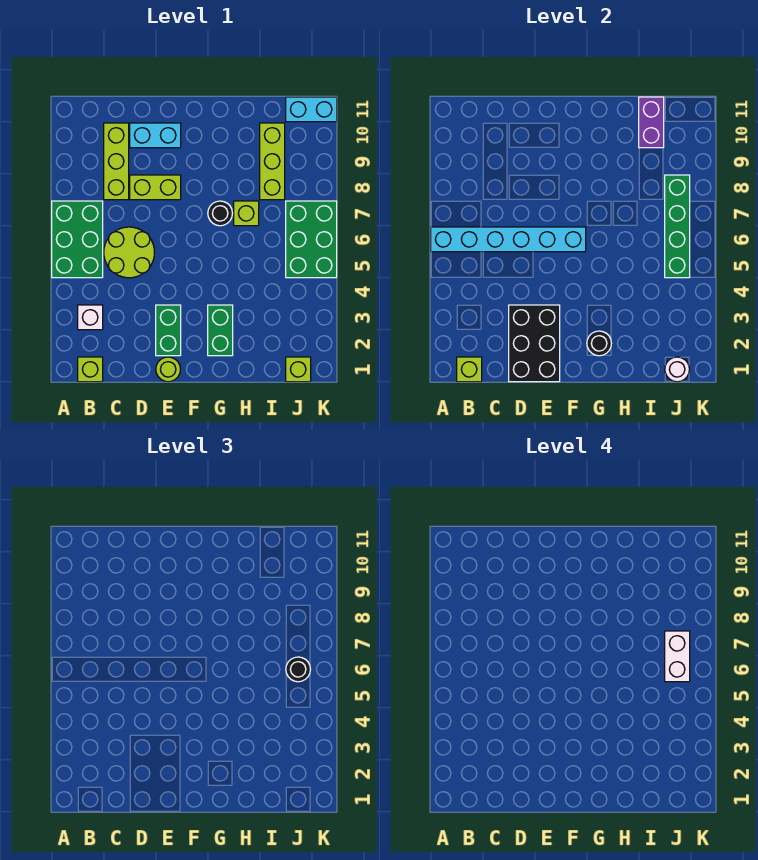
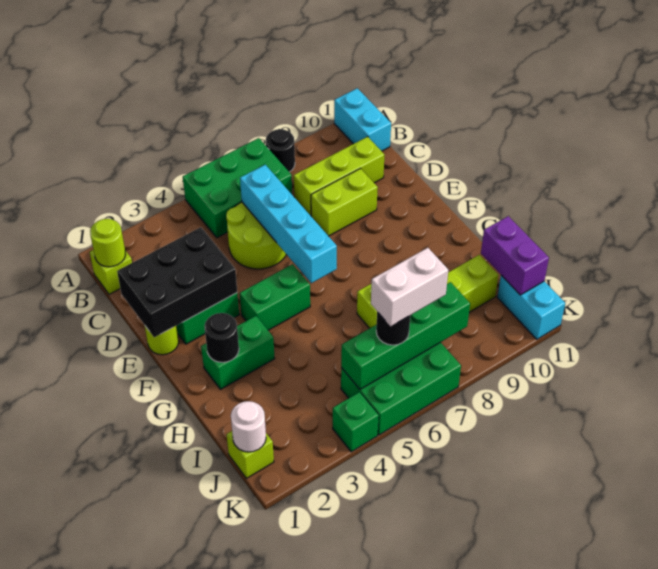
cyan 1x6 brick [431,227,586,252] -> cyan 1x4 brick [240,165,337,283]
lime 1x1 brick [457,357,482,382] -> lime 1x1 round brick [90,219,126,267]
white 1x1 brick [78,305,103,330] -> none
lime 1x2 brick [130,175,181,200] -> lime 1x2 brick turned to [311,169,378,236]
cyan 1x2 brick [130,123,181,148] -> cyan 1x2 brick moved to [334,88,391,151]
none -> green 1x2 brick [240,264,310,330]
black 1x1 round brick [208,201,232,226] -> black 1x1 round brick moved to [266,129,295,172]
purple 1x2 brick [639,97,664,148] -> purple 1x2 brick turned to [481,216,549,295]
none -> green 1x1 brick [333,392,379,452]

